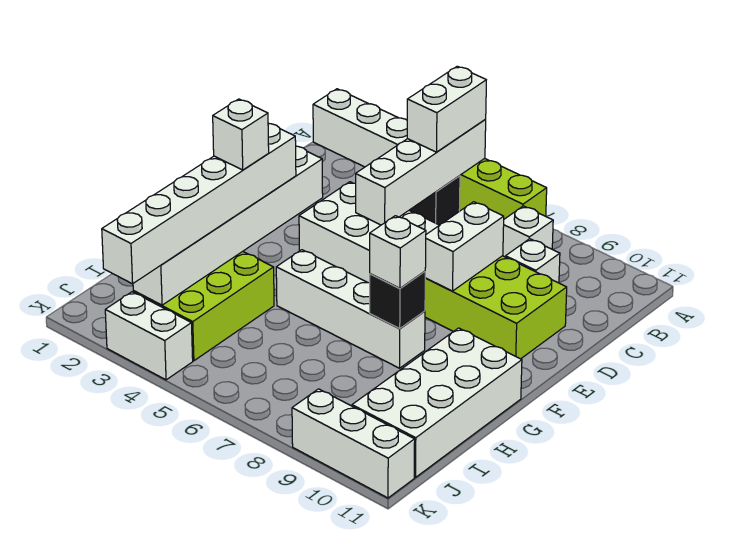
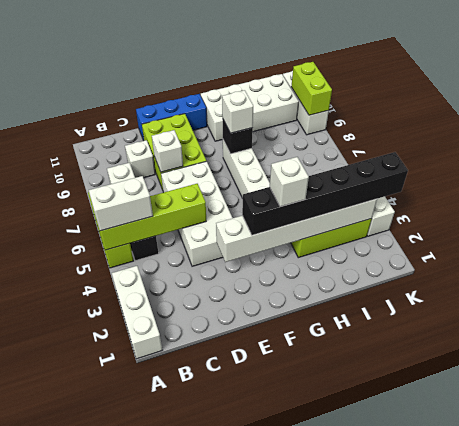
white 1x4 brick [356,120,486,225] -> lime 1x4 brick [96,184,206,250]
white 1x2 brick [425,202,504,291] -> white 1x1 brick [152,130,183,172]
none -> blue 1x3 brick [136,94,207,141]
white 1x6 brick [102,123,296,284] -> black 1x6 brick [242,152,408,235]
none -> lime 1x2 brick [291,62,332,115]

